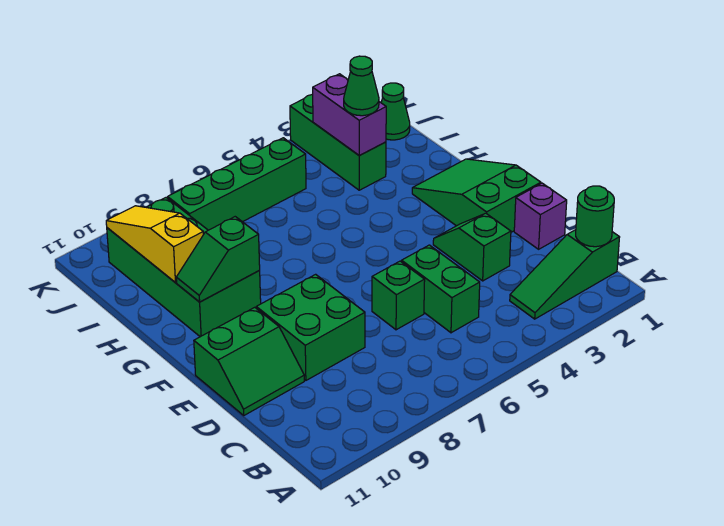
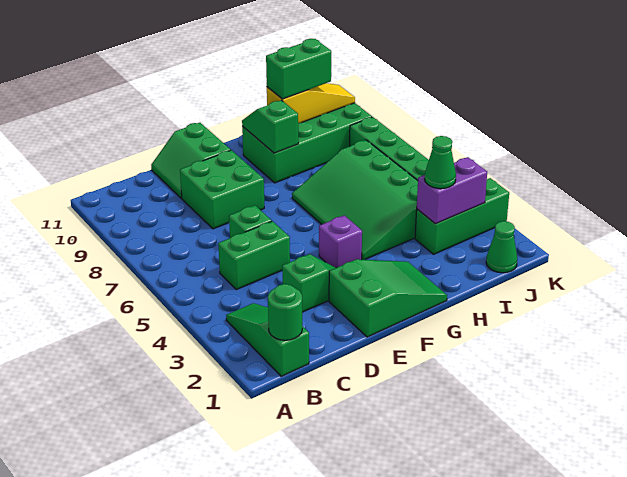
purple 1x1 brick [514,183,567,249] -> purple 1x1 brick moved to [319,215,362,268]
none -> green 3x4 slope [292,140,418,260]
none -> green 1x2 brick [266,39,331,99]

